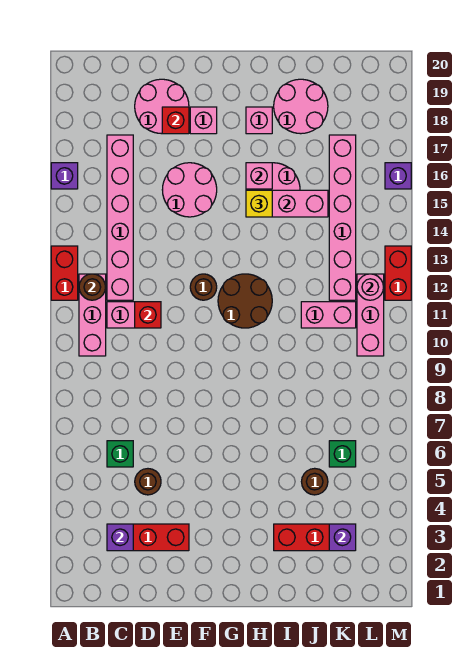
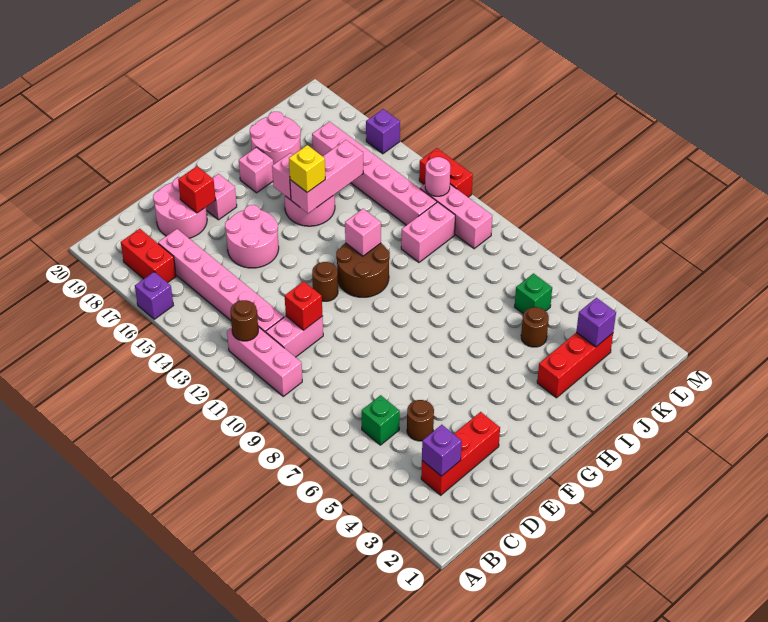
red 1x2 brick [51,246,78,300] -> red 1x2 brick moved to [121,229,176,283]
none -> pink 1x1 brick [345,209,381,256]

